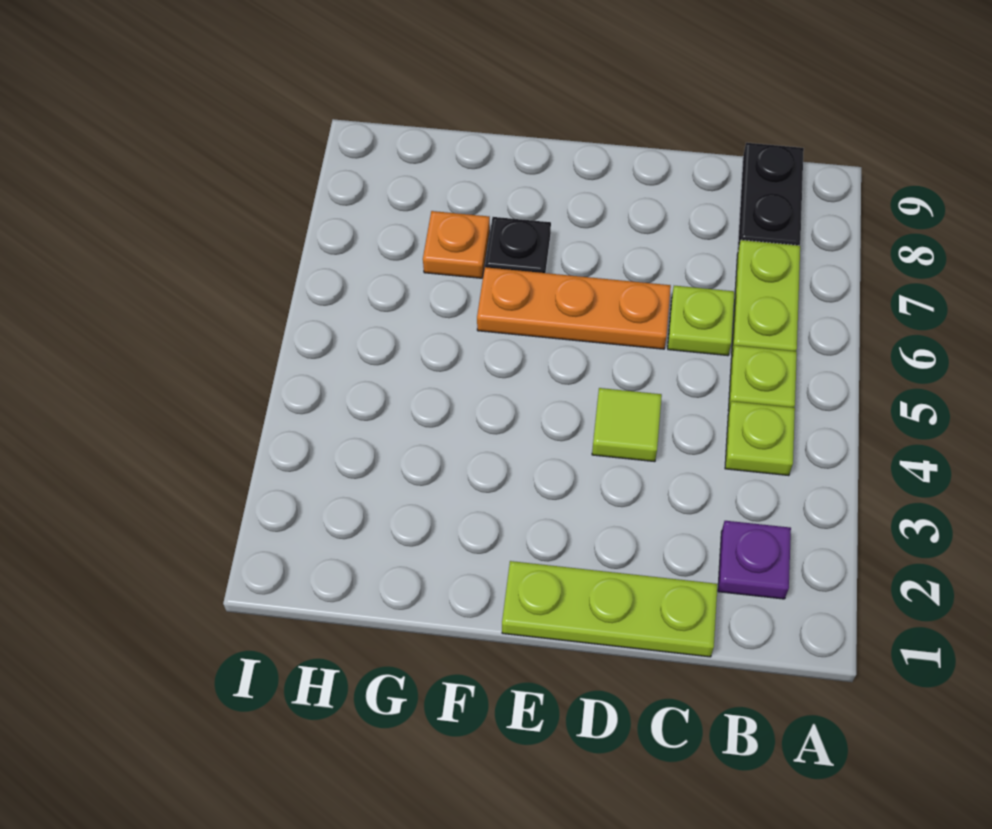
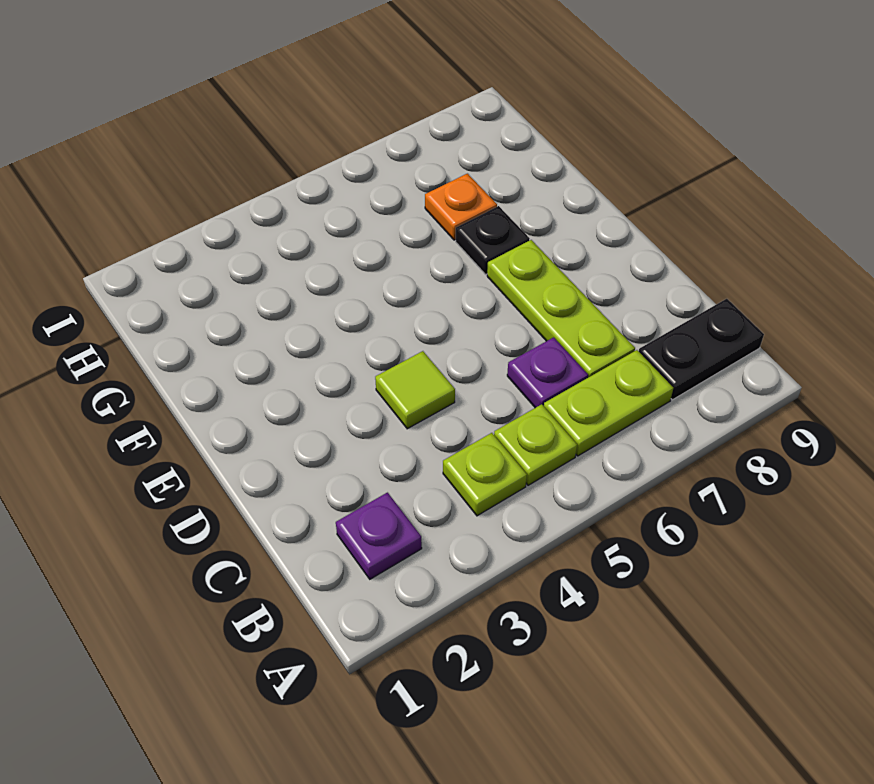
lime 1x3 plate [502,561,718,657] -> lime 1x3 plate moved to [487,240,635,377]
lime 1x1 plate [668,286,734,356] -> purple 1x1 plate [507,337,588,408]
orange 1x3 plate [477,267,671,349] -> none

